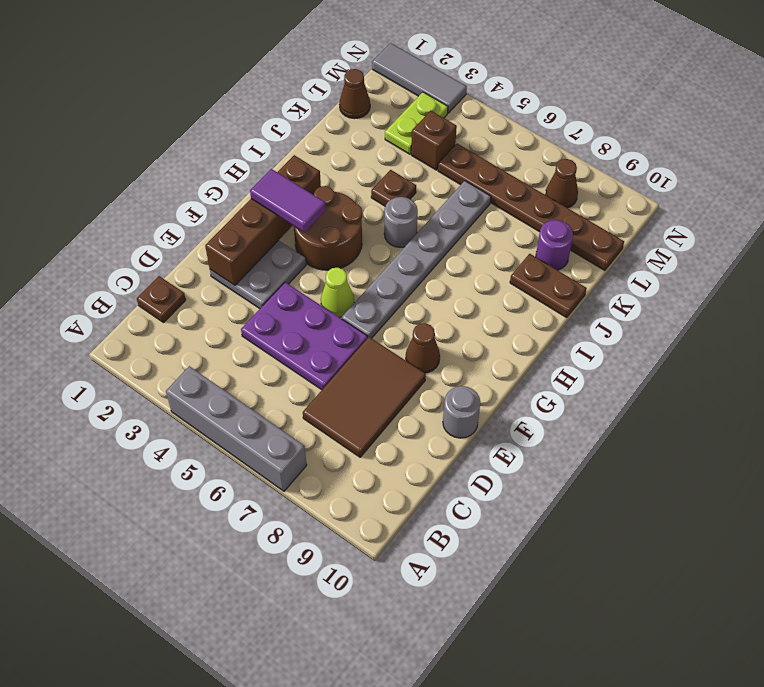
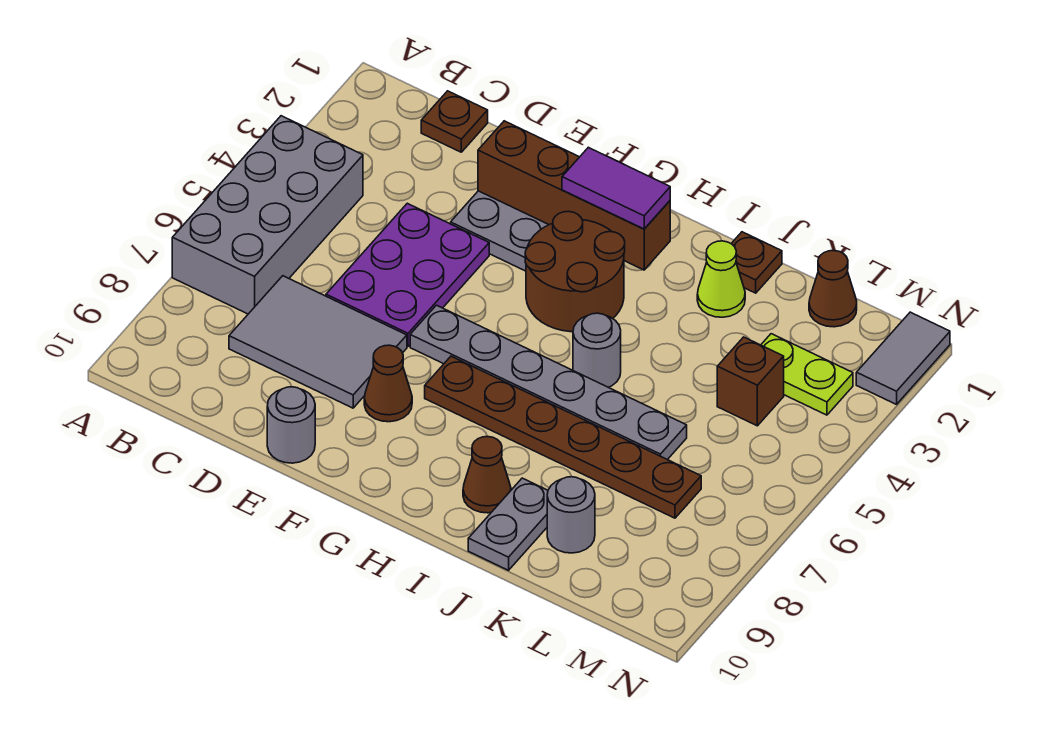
grey 1x4 brick [166,366,307,491] -> grey 2x4 brick [172,116,363,314]
brown 2x3 tile [303,337,426,457] -> grey 2x3 tile [229,276,407,408]
lime 1x1 cone [321,268,354,317] -> lime 1x1 cone moved to [697,241,745,317]
purple 1x2 tile [250,169,326,232] -> purple 1x2 tile turned to [562,147,670,229]
brown 1x1 plate [371,170,416,206] -> brown 1x1 plate moved to [731,232,782,293]
brown 1x2 plate [510,254,587,318] -> grey 1x2 plate [468,478,548,570]
purple 1x1 round brick [536,220,573,270] -> grey 1x1 round brick [547,477,595,553]
brown 1x6 plate [438,144,624,271] -> brown 1x6 plate turned to [425,356,701,518]
brown 1x1 cone [545,159,578,208] -> brown 1x1 cone moved to [463,437,511,513]
grey 1x3 tile [372,43,467,113] -> grey 1x2 tile [856,312,950,404]

